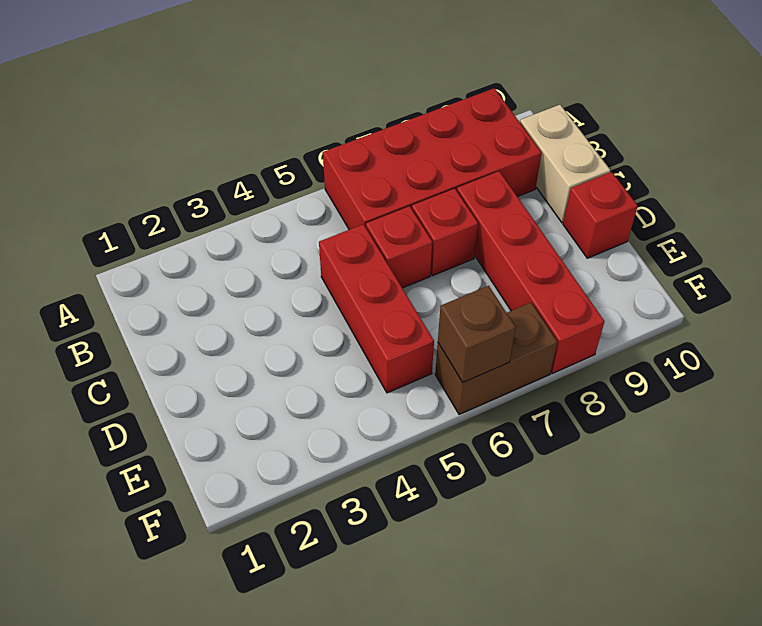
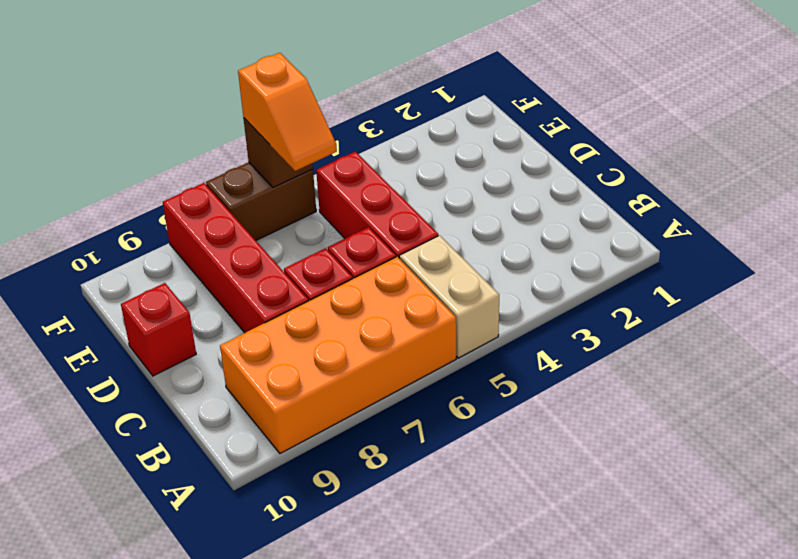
red 2x4 brick [323,88,542,230] -> orange 2x4 brick [220,257,456,454]
tan 1x2 brick [520,105,610,223] -> tan 1x2 brick moved to [399,235,499,358]
none -> orange 1x2 slope [238,53,337,171]

